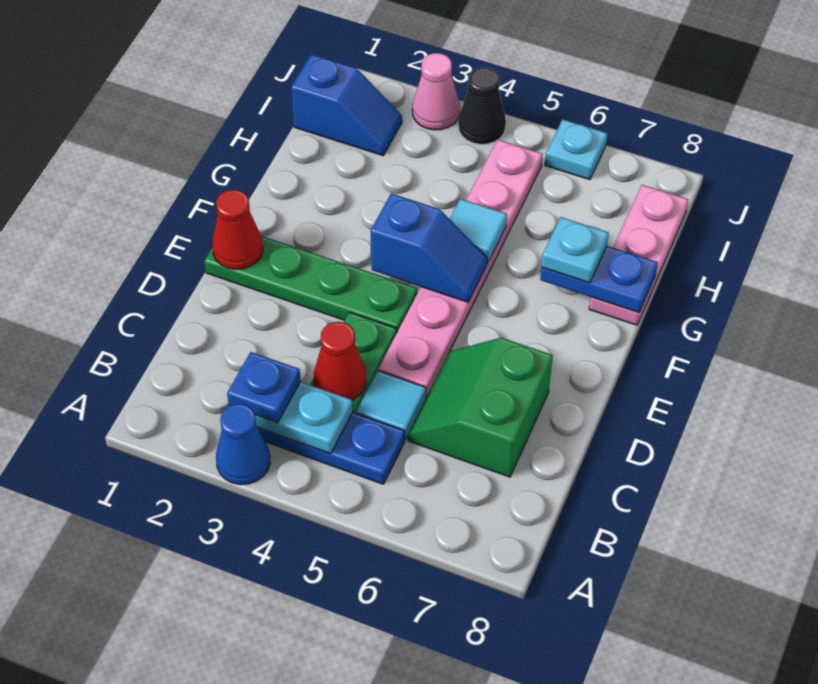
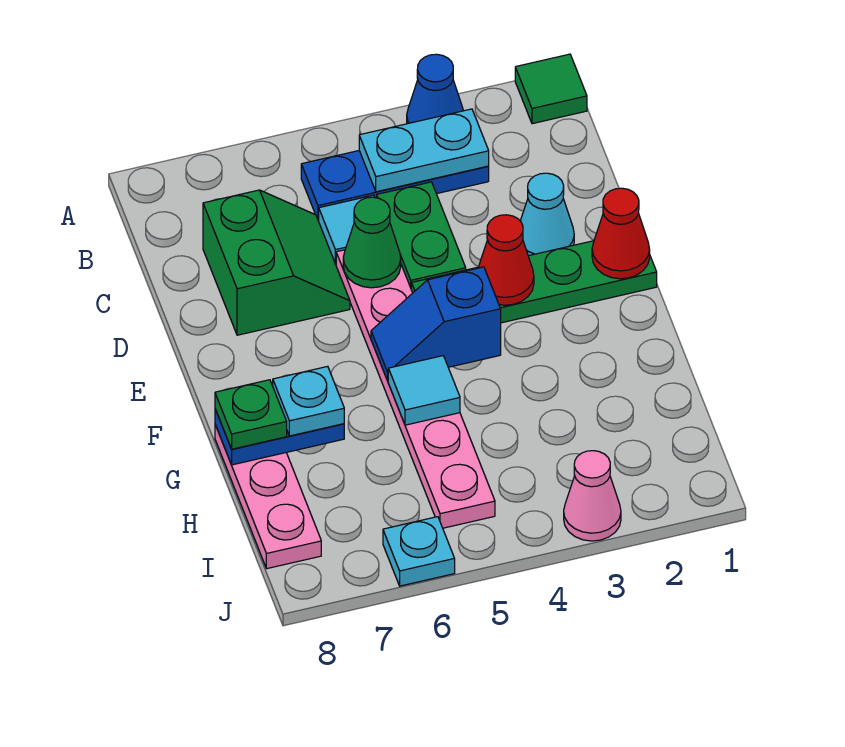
none -> green 1x1 tile [515,54,587,124]
blue 1x1 plate [227,352,301,423] -> none
red 1x1 cone [314,322,367,400] -> red 1x1 cone moved to [478,215,534,305]
none -> cyan 1x1 cone [521,173,574,256]
none -> green 1x1 cone [343,197,401,288]
none -> green 1x1 plate [215,380,287,449]
blue 1x2 slope [291,54,402,156] -> none
black 1x1 cone [458,67,506,144] -> none

